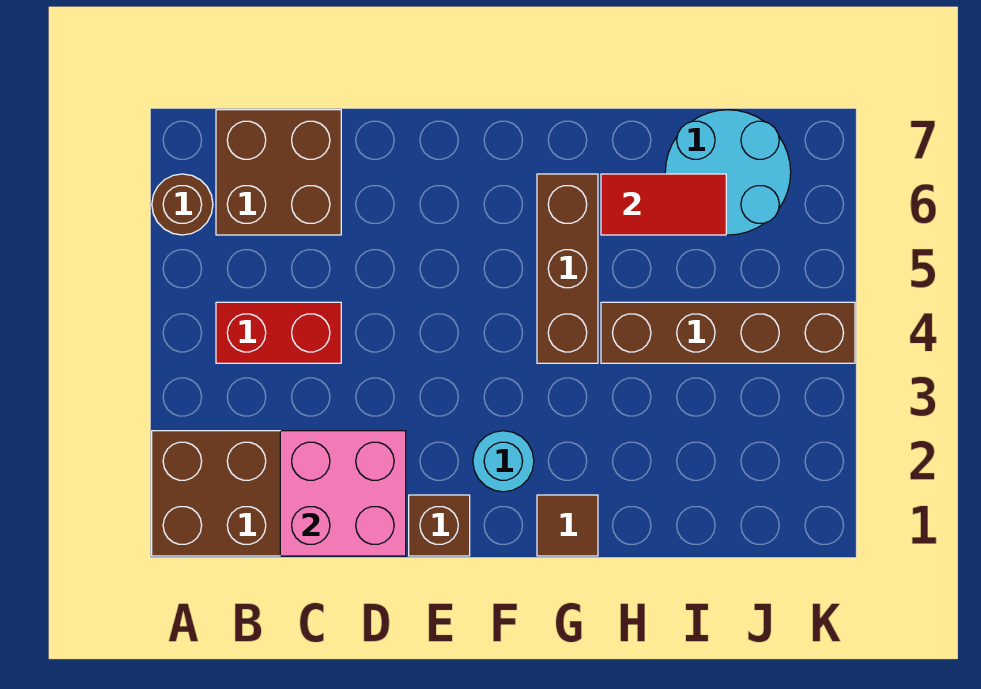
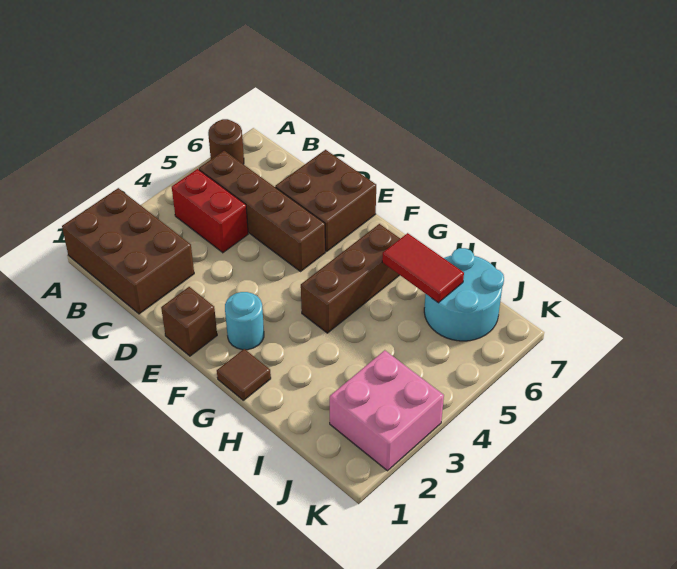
brown 2x2 brick [216,110,341,235] -> brown 2x2 brick moved to [275,150,376,252]
pink 2x2 brick [280,431,406,556] -> pink 2x2 brick moved to [330,350,444,471]
brown 1x4 brick [601,302,855,363] -> brown 1x4 brick moved to [199,151,325,271]

